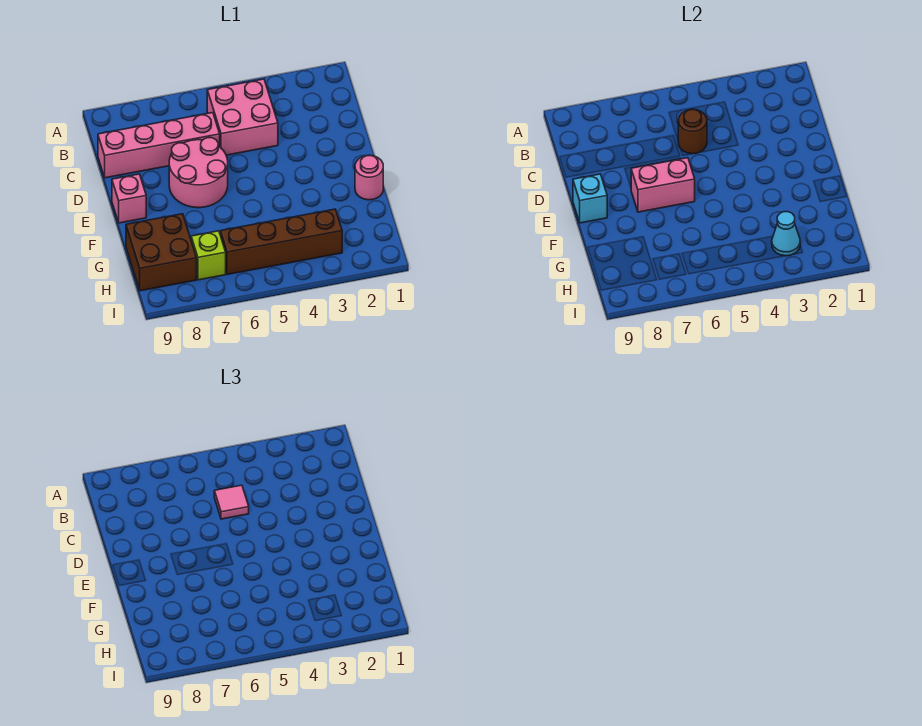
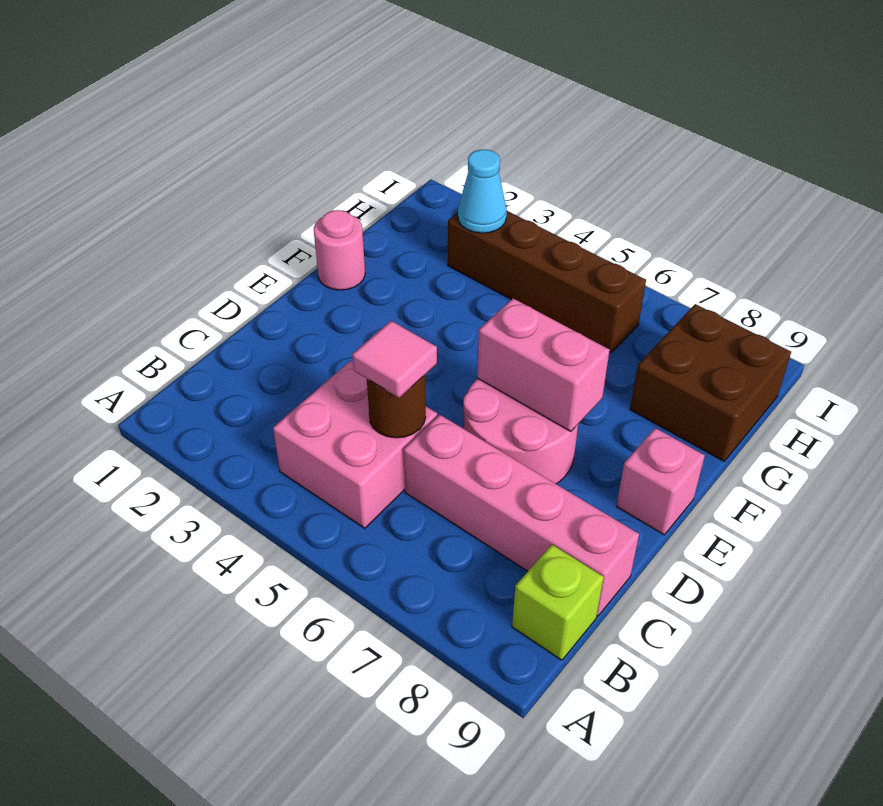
cyan 1x1 brick [573,174,607,223] -> none
lime 1x1 brick [191,231,226,280] -> lime 1x1 brick moved to [512,545,604,660]

